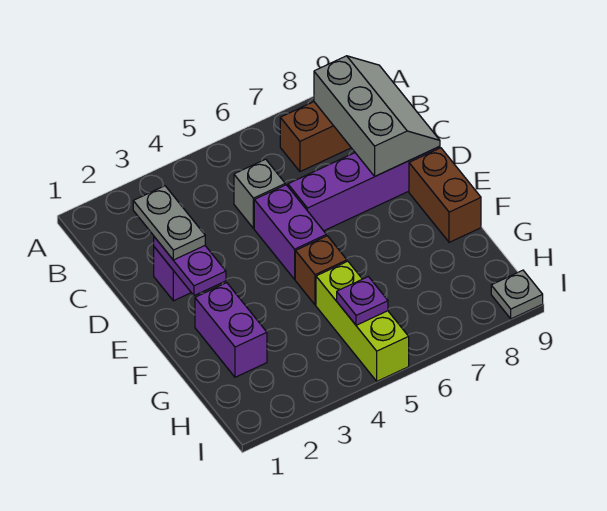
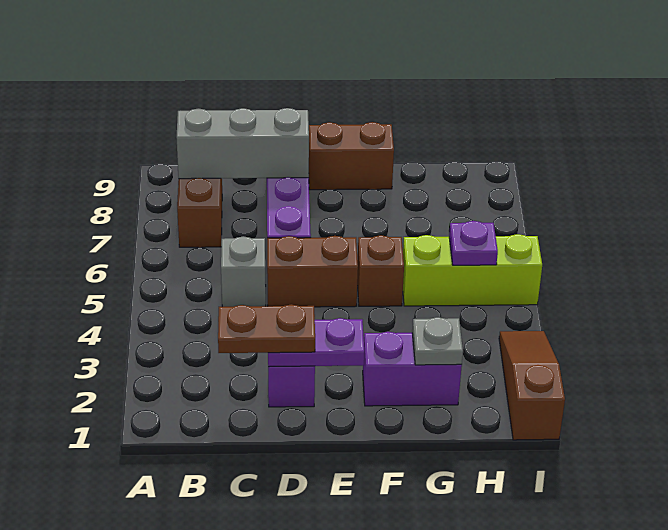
grey 1x2 plate [133,186,205,260] -> brown 1x2 plate [218,304,315,353]
purple 1x2 brick [254,185,326,279] -> brown 1x2 brick [267,236,358,307]
none -> brown 1x3 slope [499,331,565,440]
grey 1x1 plate [491,270,543,319] -> grey 1x1 plate moved to [412,317,463,365]

